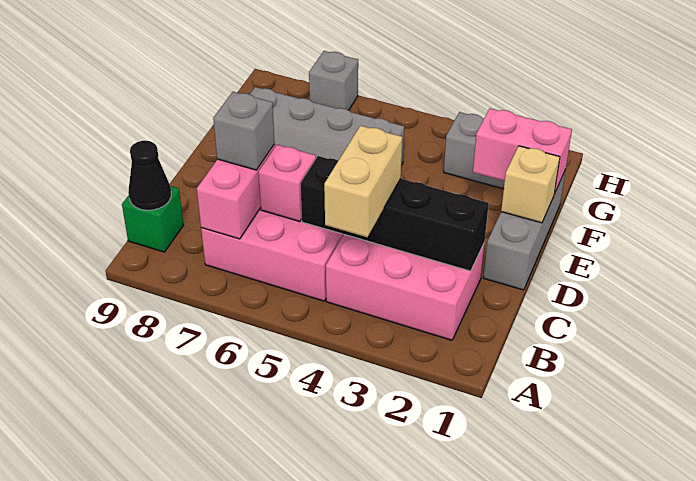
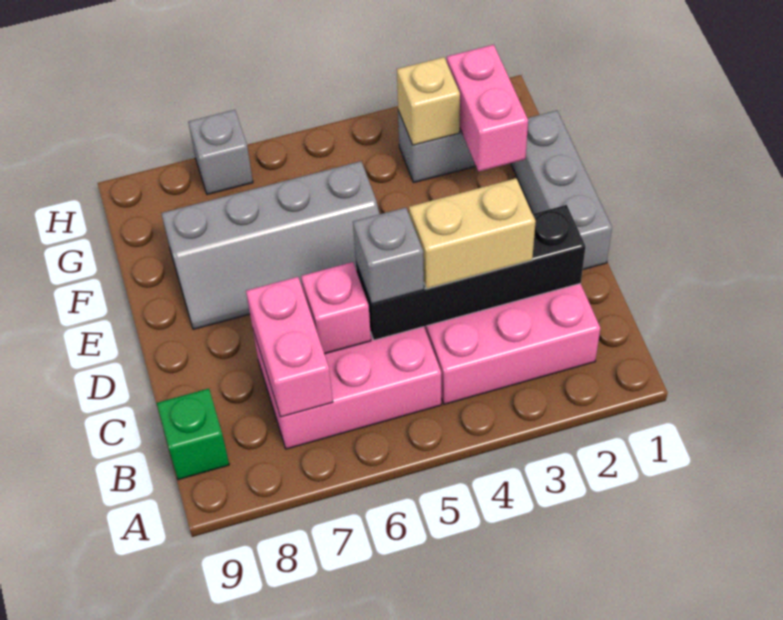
tan 1x2 brick [324,126,402,237] -> tan 1x2 brick turned to [409,178,536,289]
black 1x1 cone [128,141,171,210] -> none
grey 1x1 brick [213,92,275,170] -> grey 1x1 brick moved to [353,208,424,304]
tan 1x1 brick [501,146,560,223] -> tan 1x1 brick moved to [397,57,460,145]
pink 1x2 brick [473,108,572,194] -> pink 1x2 brick turned to [447,45,528,171]

